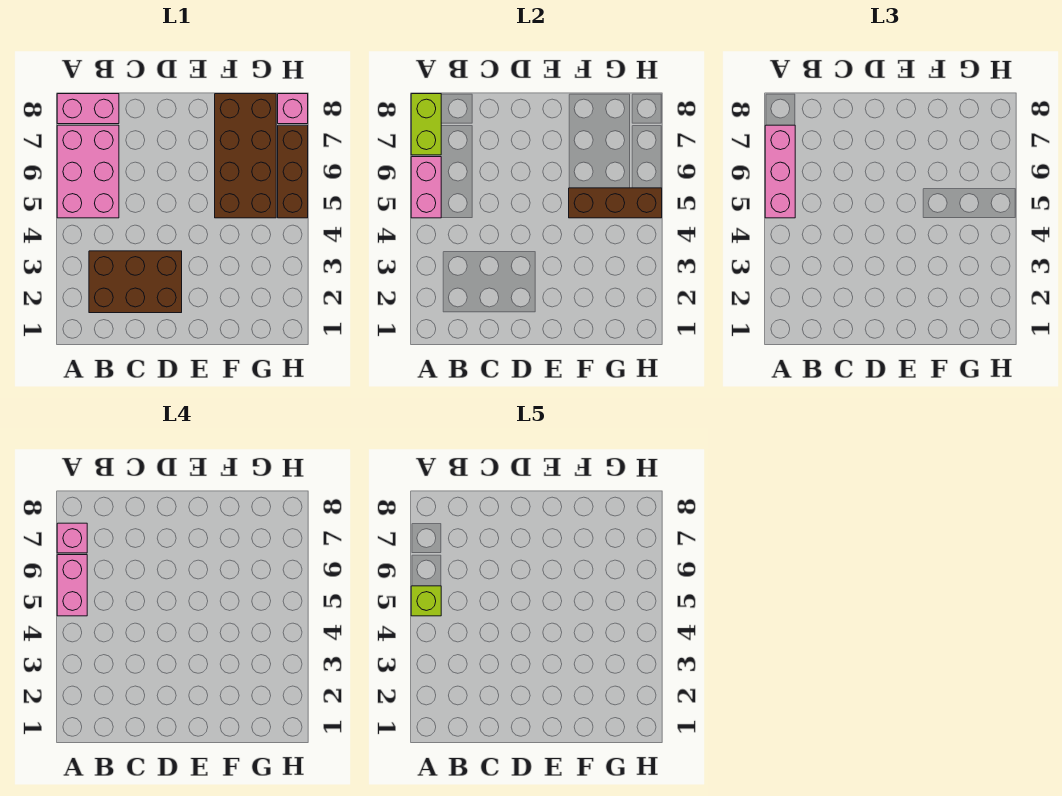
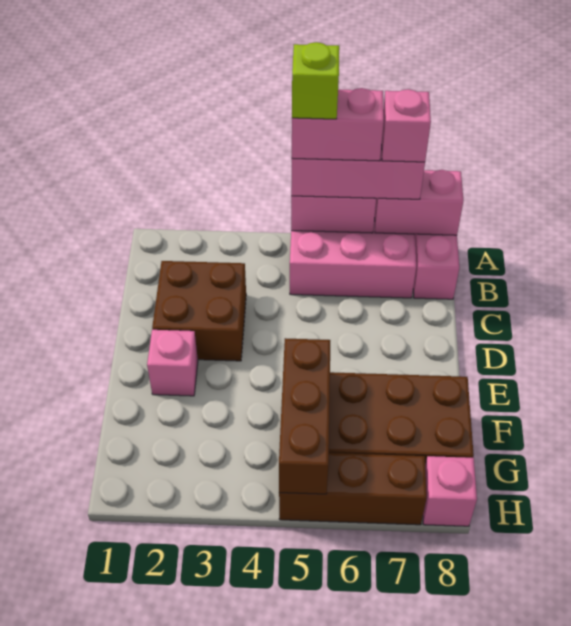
lime 1x2 brick [411,94,441,155] -> pink 1x2 brick [375,170,463,235]
brown 2x3 brick [89,251,182,313] -> brown 2x2 brick [152,261,246,361]
none -> pink 1x1 brick [147,330,198,396]

